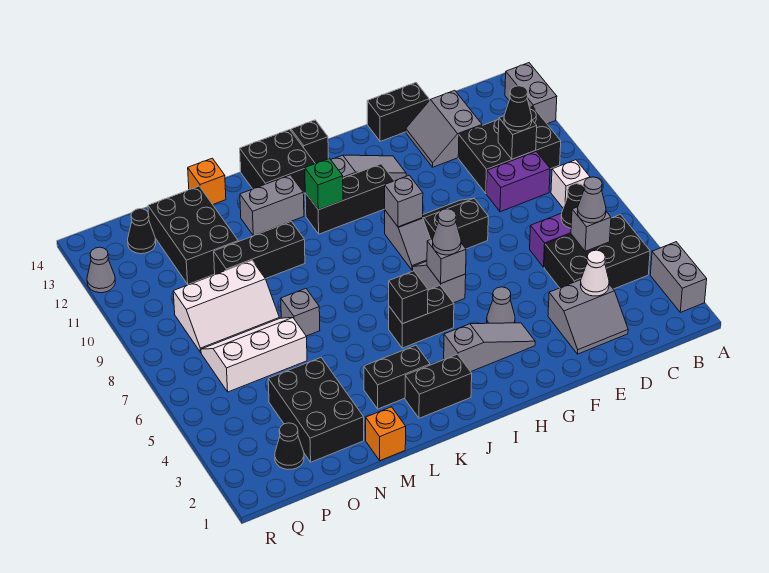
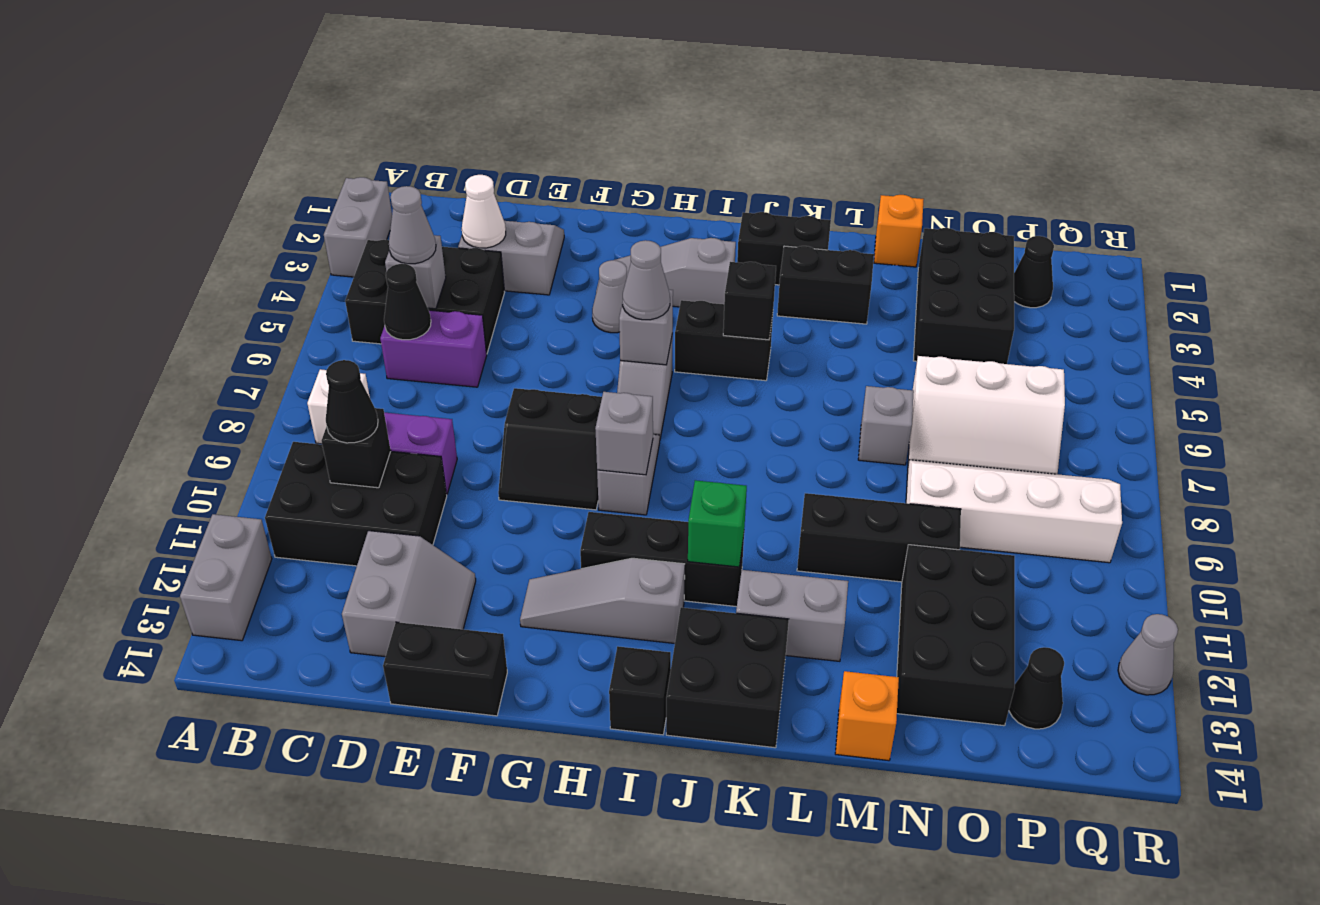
white 2x3 slope [173,261,279,352] -> white 2x4 slope [906,460,1122,563]

